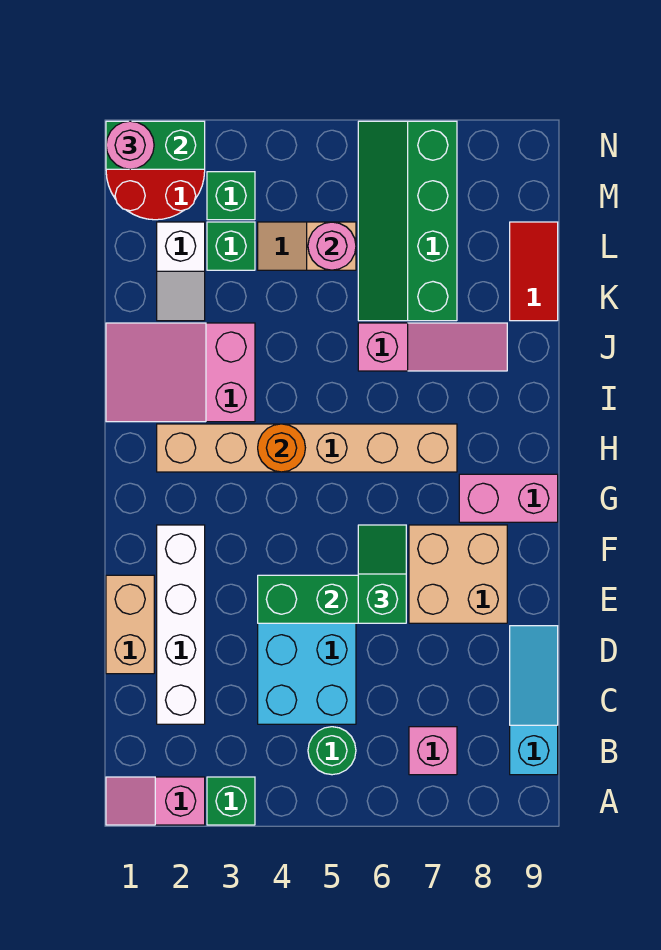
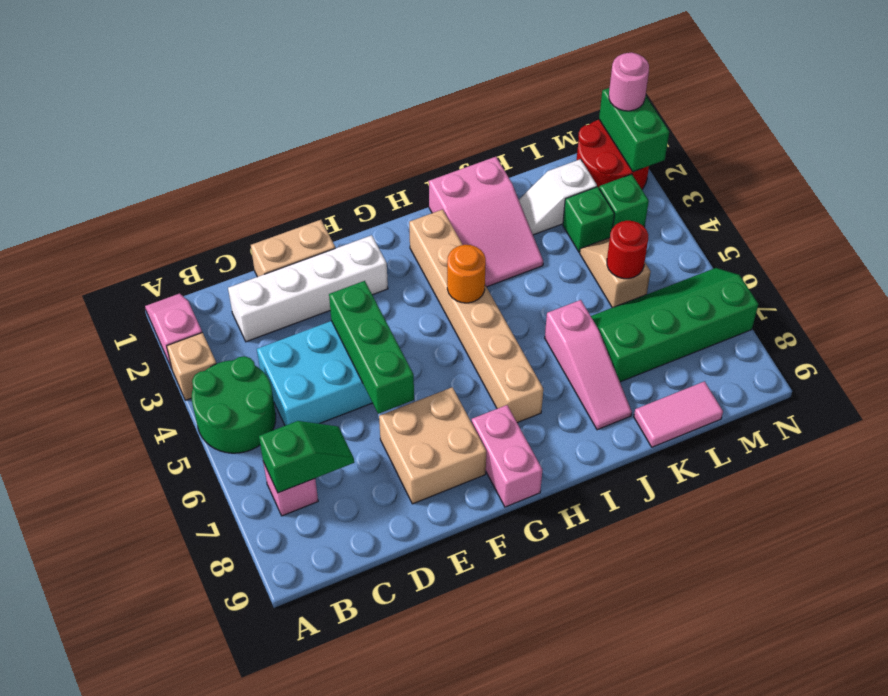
green 1x1 brick [207,777,255,825] -> tan 1x1 brick [167,333,216,400]
green 1x1 round brick [308,727,356,775] -> green 2x2 round brick [192,356,276,453]
cyan 1x3 slope [510,626,558,775] -> none
green 1x2 slope [358,525,406,623] -> green 1x2 slope moved to [259,421,354,493]
pink 2x3 slope [106,323,255,422] -> pink 2x3 slope turned to [429,157,543,287]
red 1x2 tile [510,222,558,321] -> pink 1x2 tile [634,381,723,447]
pink 1x1 round brick [308,222,356,270] -> red 1x1 round brick [607,221,648,279]

